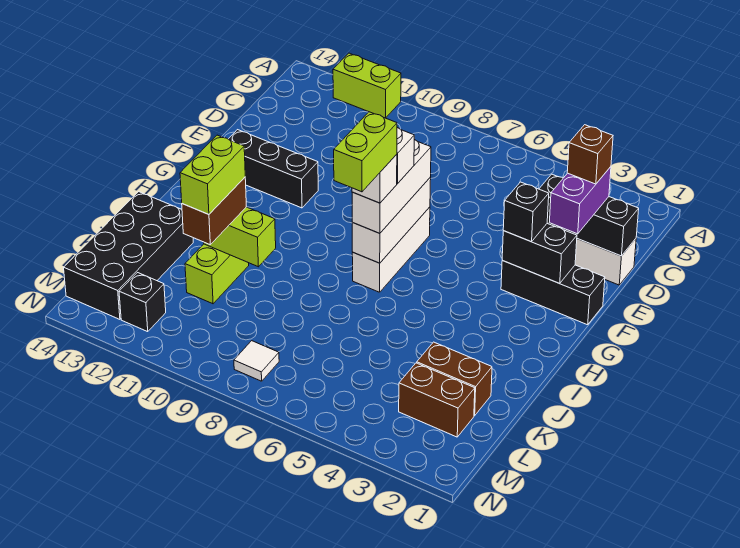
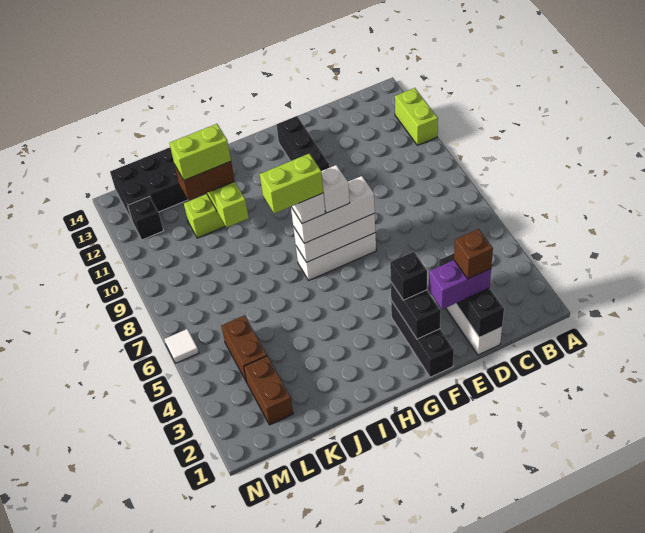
brown 1x2 brick [417,342,492,416] -> brown 1x2 brick moved to [221,315,267,382]
white 1x1 tile [234,341,279,381] -> white 1x1 tile moved to [164,329,199,363]

